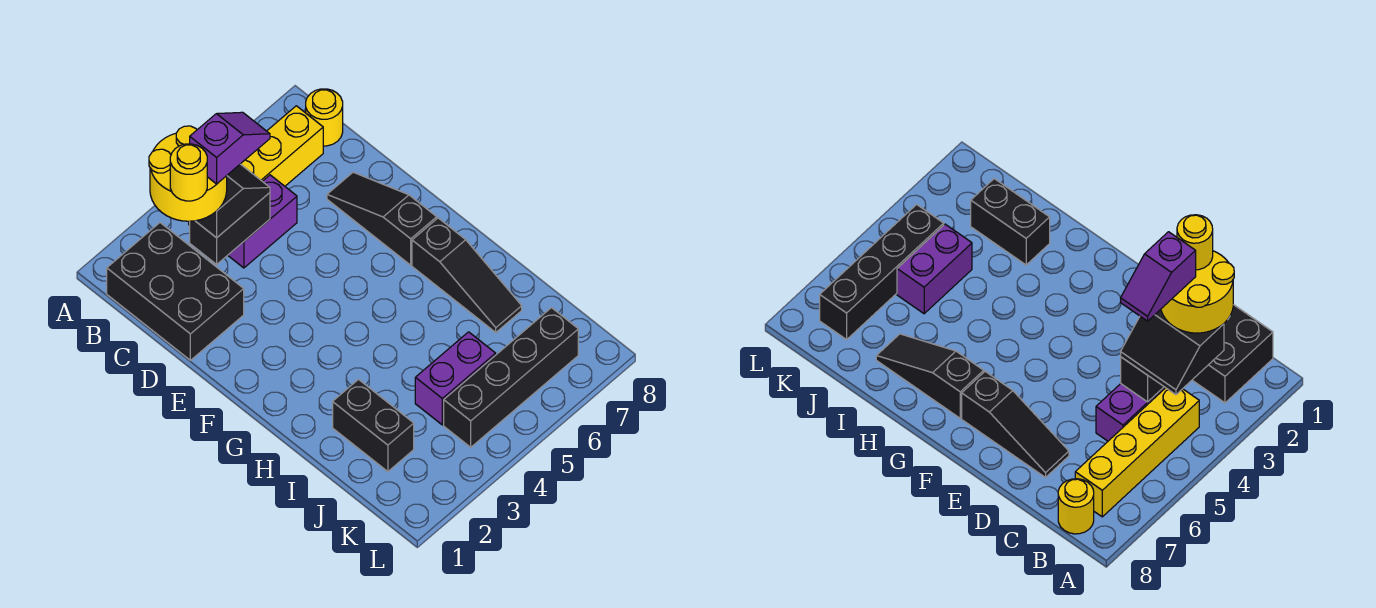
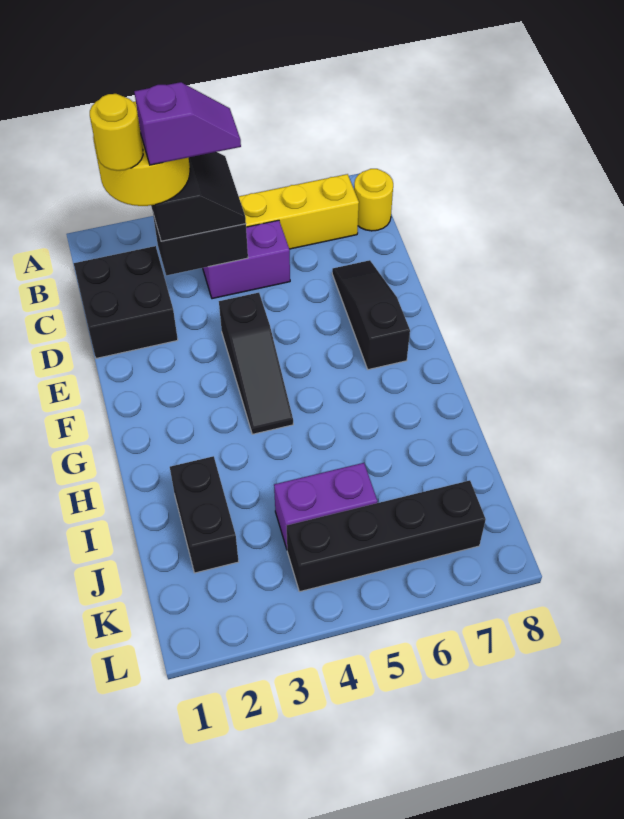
black 2x3 brick [107,223,244,360] -> black 2x2 brick [74,246,178,358]
black 1x3 slope [412,218,522,332] -> black 1x3 slope moved to [219,293,293,434]

